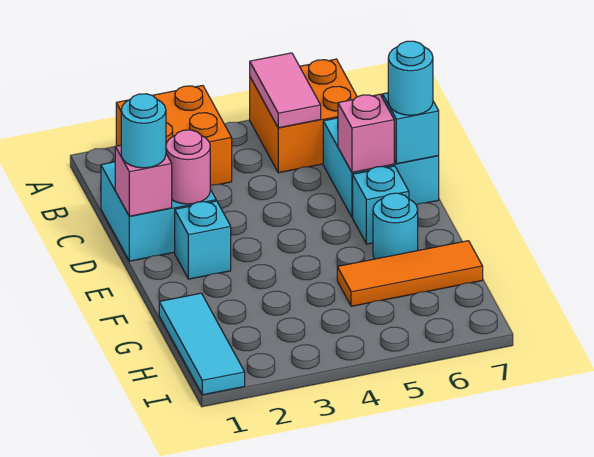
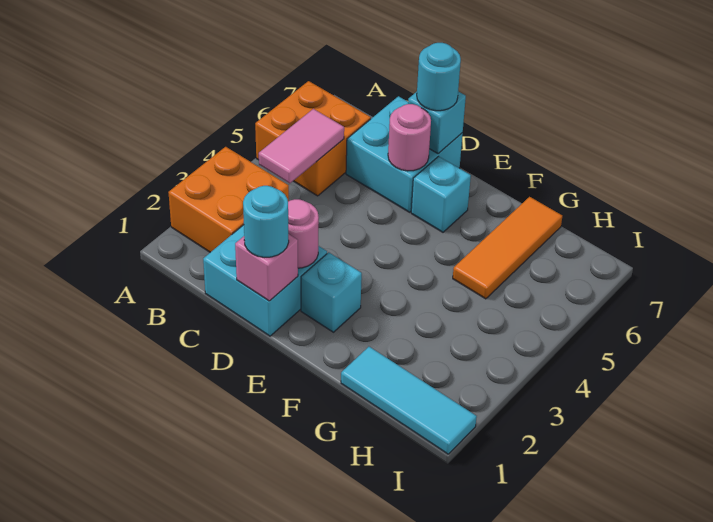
pink 1x2 tile [250,53,321,128] -> pink 1x2 tile turned to [259,109,344,183]
pink 1x1 brick [338,94,394,172] -> pink 1x1 round brick [388,104,431,171]
cyan 1x1 round brick [373,193,418,259] -> none

